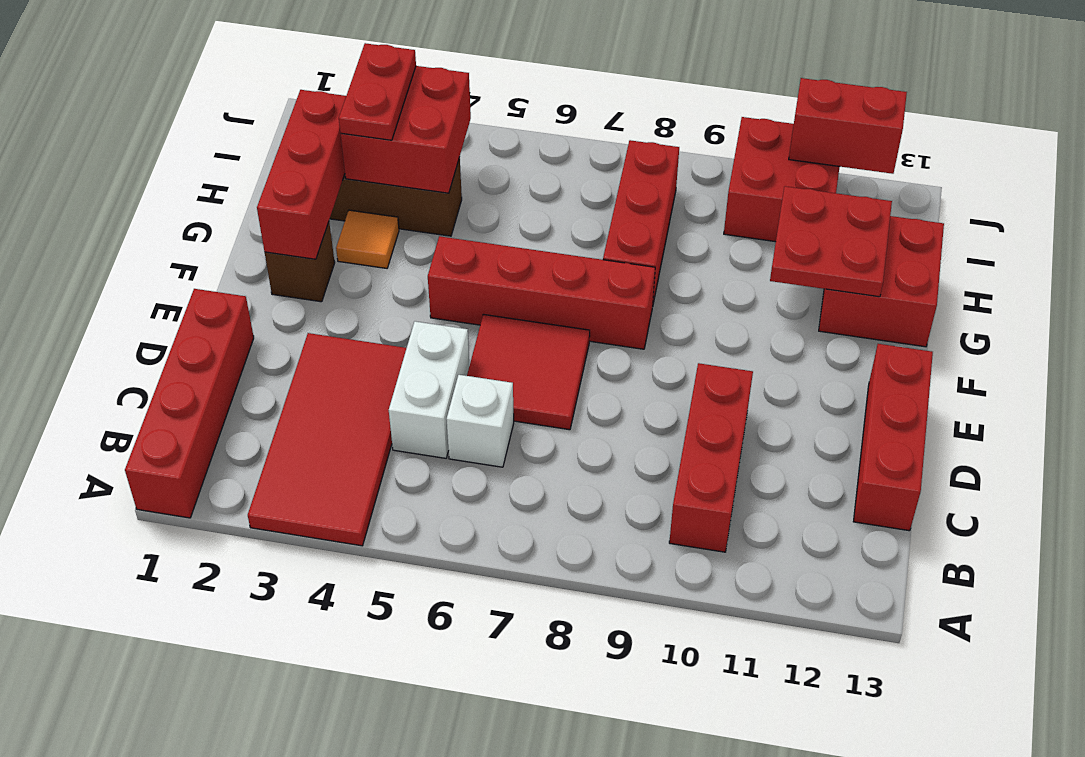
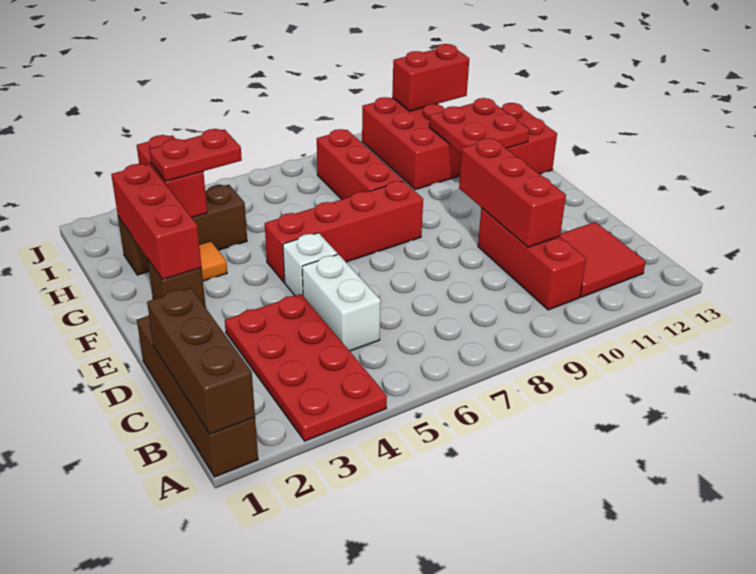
red 1x4 brick [125,289,254,518] -> brown 1x4 brick [137,316,258,477]
none -> brown 1x3 brick [147,288,255,434]
red 2x4 tile [248,333,406,546] -> red 2x4 plate [225,294,387,441]
white 1x1 brick [446,375,514,467] -> white 1x1 brick moved to [283,233,337,296]
red 1x3 brick [853,344,933,531] -> red 1x3 brick moved to [459,138,566,247]
red 2x2 tile [467,314,590,430] -> red 2x2 tile moved to [560,222,646,297]
red 2x2 brick [341,66,471,193] -> red 1x2 brick [137,135,207,217]
red 1x2 plate [339,43,416,140] -> red 1x2 plate turned to [149,129,242,181]
red 2x2 brick [724,117,840,242] -> red 2x3 brick [362,97,462,190]

